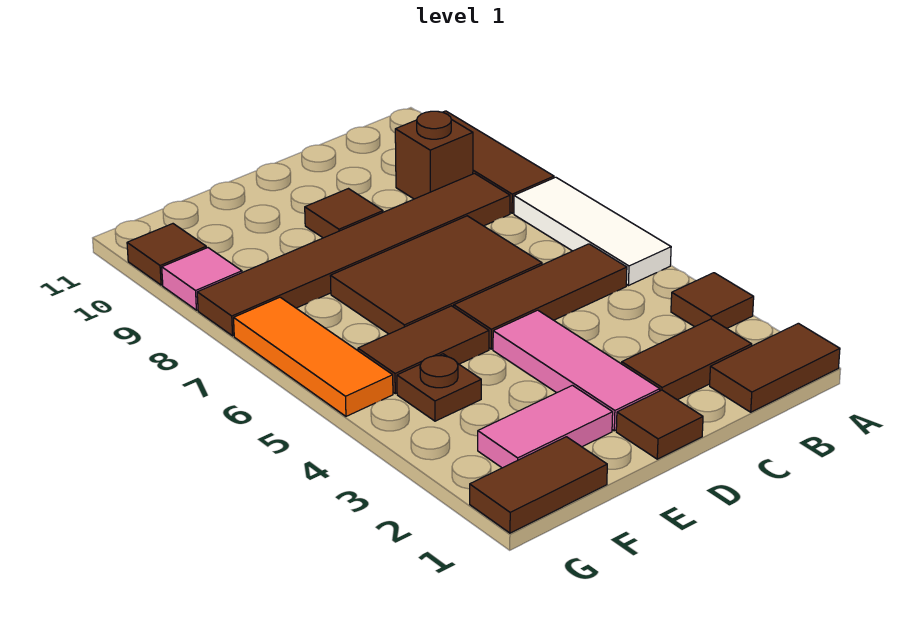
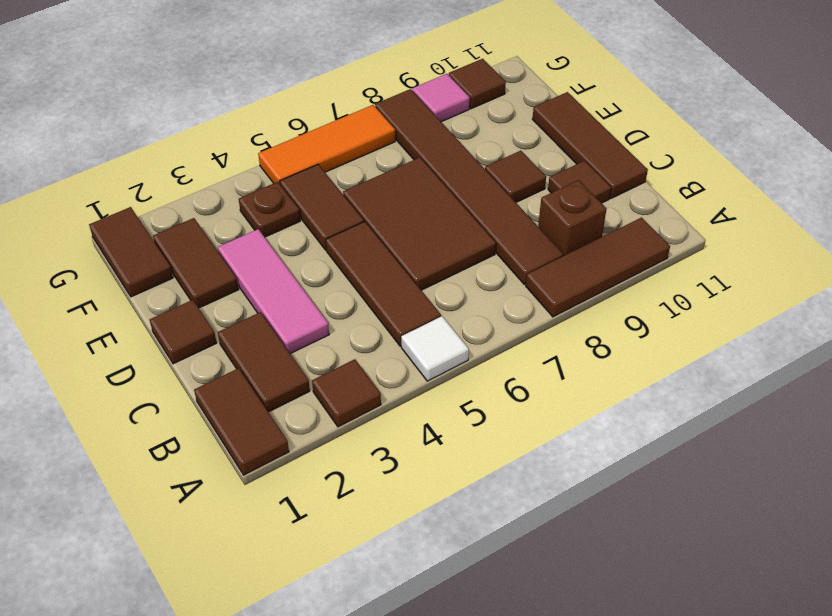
white 1x3 tile [514,177,671,286] -> white 1x1 tile [401,316,469,381]
none -> brown 1x1 tile [548,161,611,203]
none -> brown 1x3 tile [532,92,648,198]
pink 1x3 tile [493,310,660,431] -> pink 1x3 tile turned to [218,229,329,354]
pink 1x2 tile [478,385,613,468] -> brown 1x2 tile [153,218,238,308]

